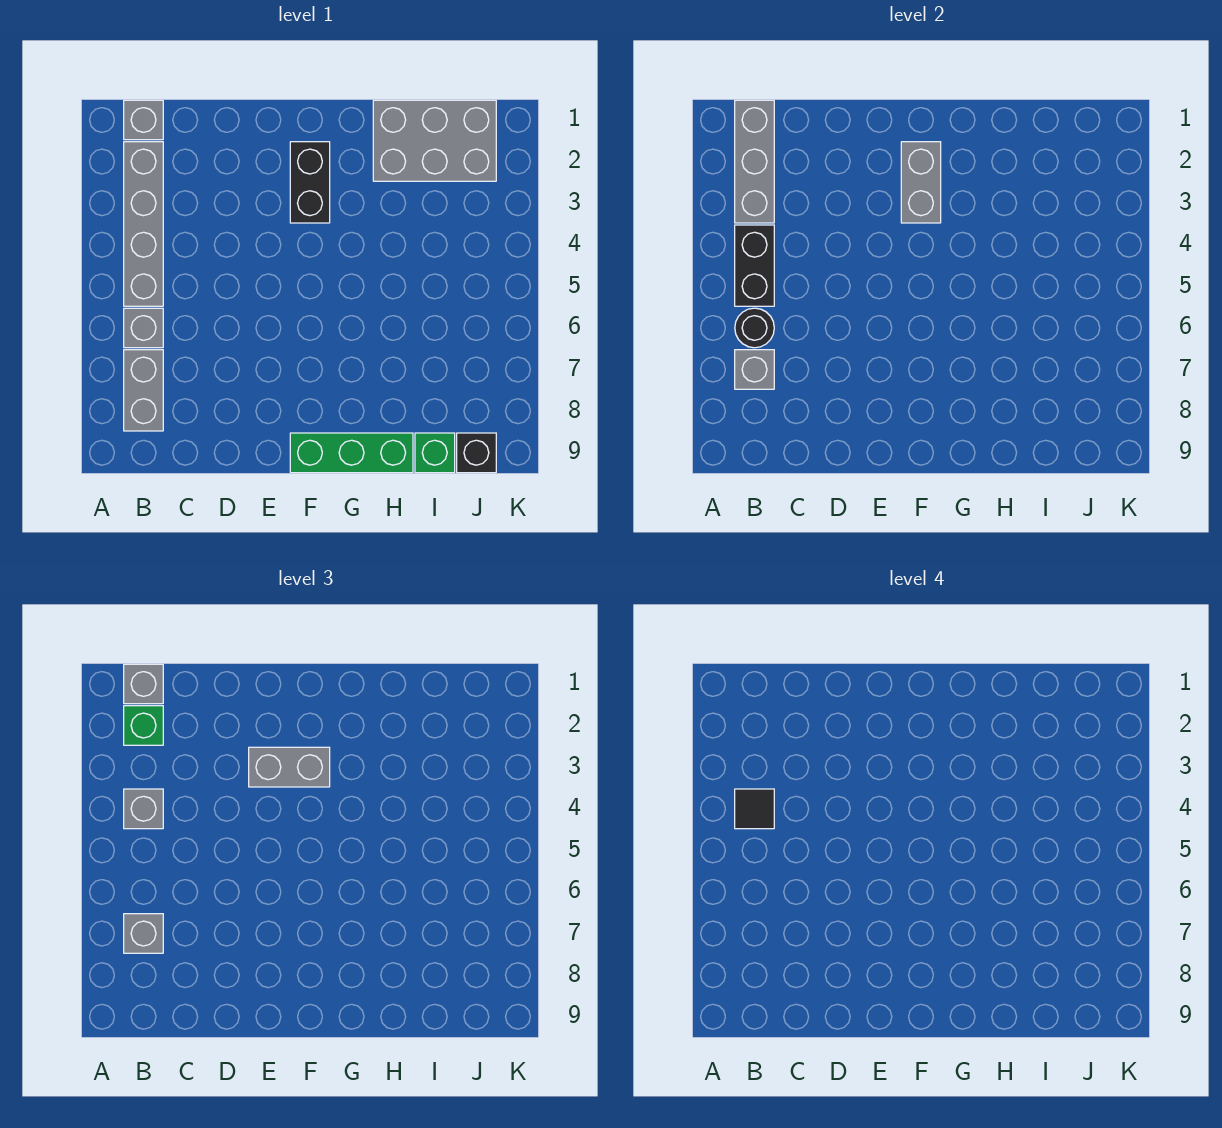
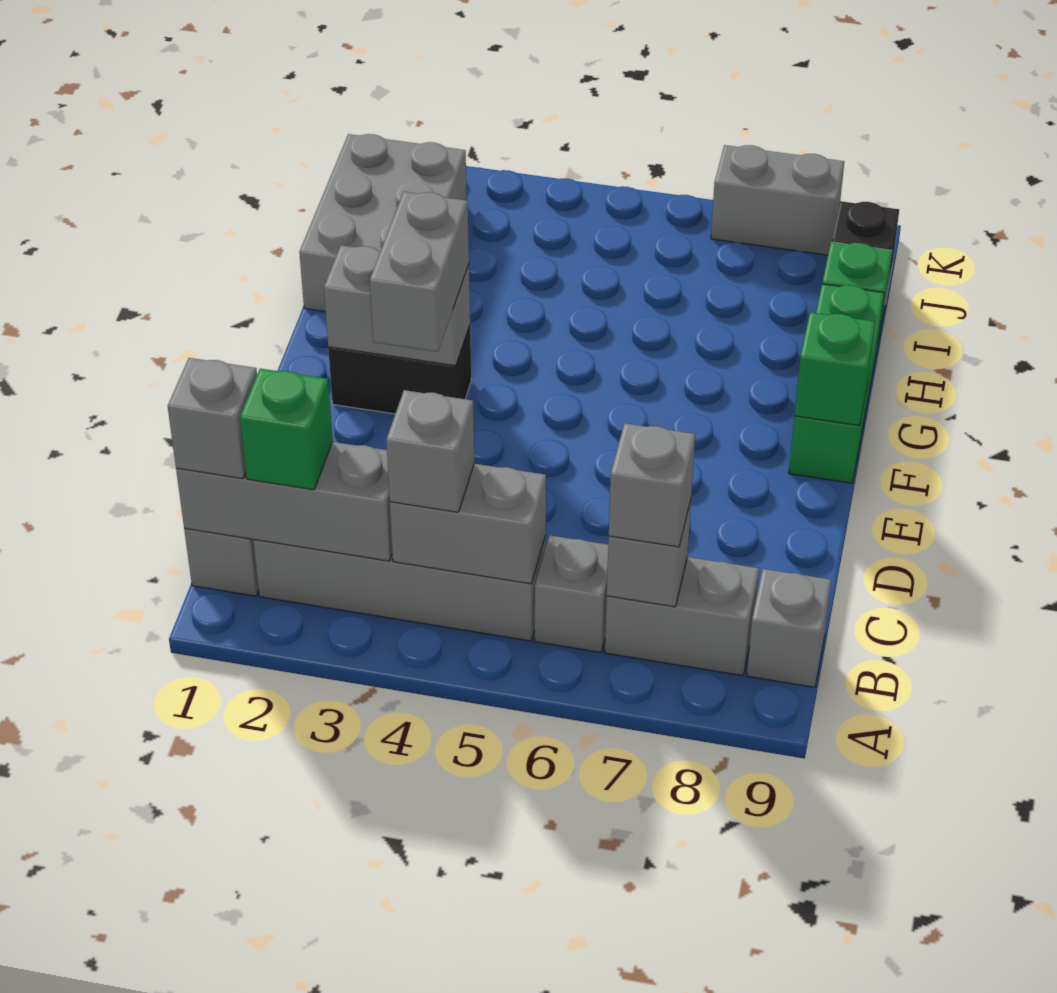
black 1x2 brick [735,225,774,306] -> grey 1x2 brick [390,464,546,584]
black 1x1 tile [735,789,774,829] -> none
black 1x1 round brick [735,308,774,348] -> none
none -> grey 1x1 brick [747,569,831,687]
none -> green 1x1 brick [794,312,875,426]
none -> grey 1x2 brick [711,145,844,255]

